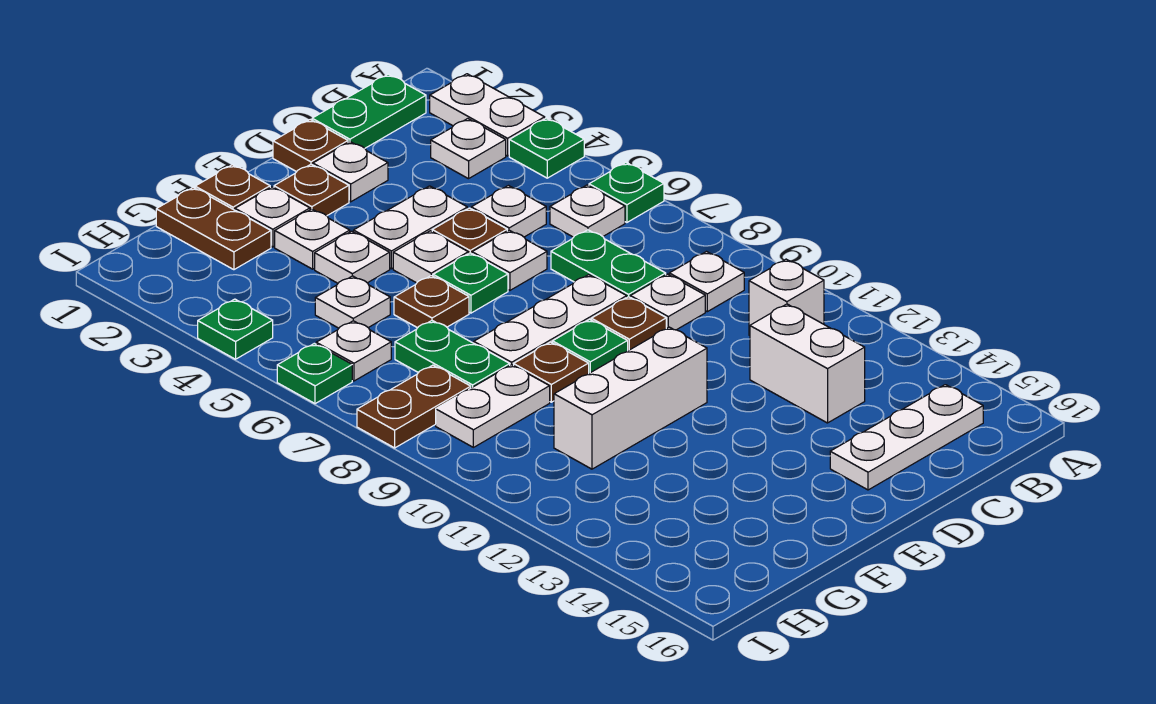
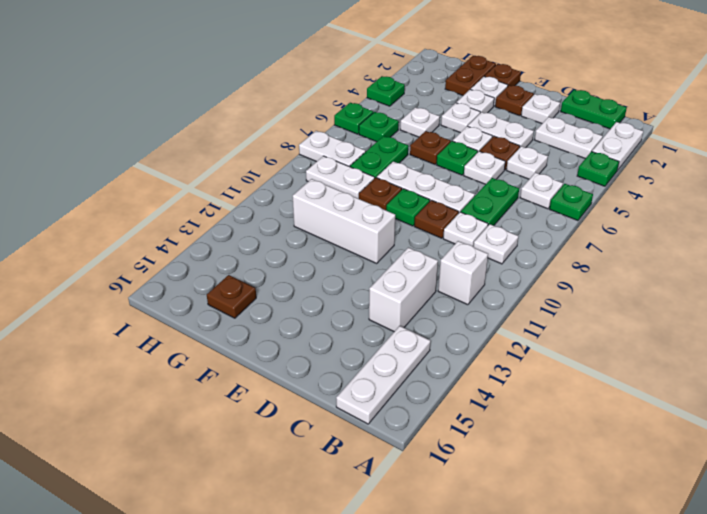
white 1x1 plate [431,119,506,179] -> white 1x2 plate [535,117,603,159]
white 1x3 plate [830,385,983,490] -> white 1x3 plate turned to [336,326,431,424]
brown 1x1 plate [273,120,348,172] -> brown 1x1 plate moved to [207,275,256,318]
white 1x1 plate [316,321,391,381] -> green 1x1 plate [359,112,399,142]
brown 1x2 plate [357,365,471,448] -> white 1x2 plate [299,131,366,167]

